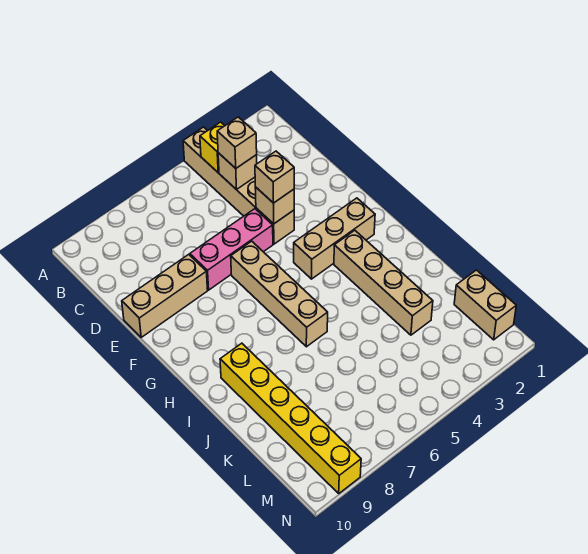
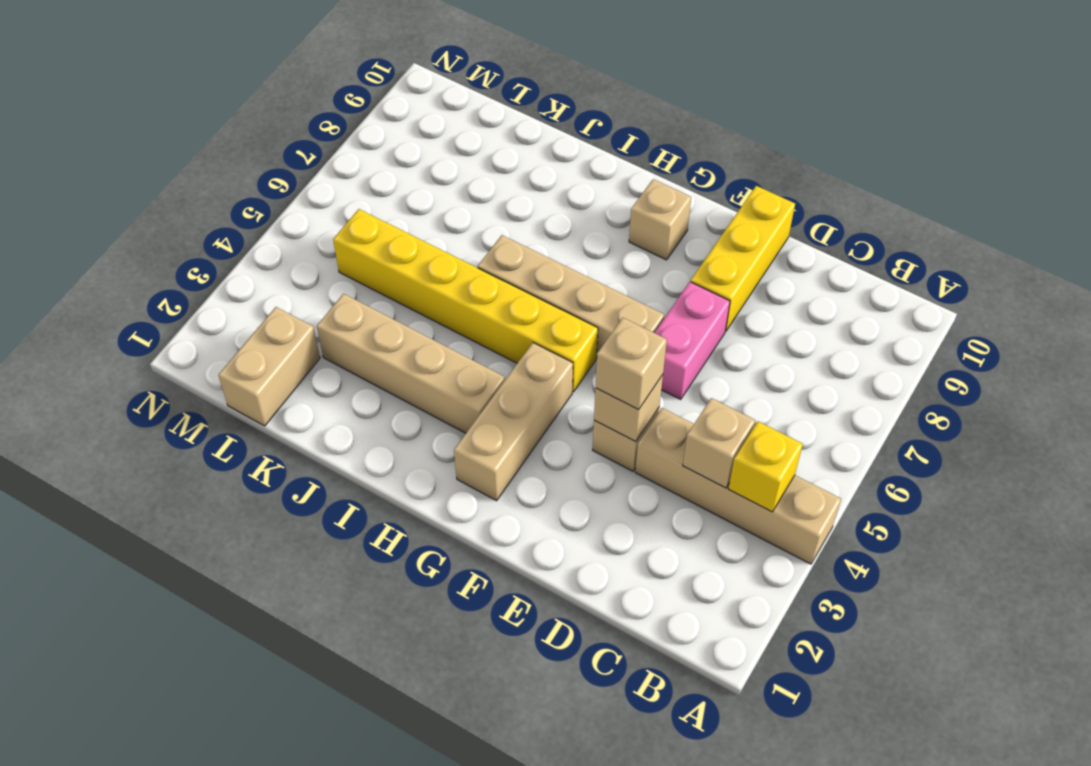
tan 1x1 brick [217,117,257,168] -> tan 1x1 brick moved to [629,179,691,260]
pink 1x3 brick [190,209,273,290] -> pink 1x2 brick [655,282,730,400]
tan 1x3 brick [122,254,208,337] -> yellow 1x3 brick [691,186,795,331]
yellow 1x6 brick [220,343,361,493] -> yellow 1x6 brick moved to [333,209,598,392]
tan 1x2 brick [454,270,516,340] -> tan 1x2 brick turned to [218,307,320,426]

